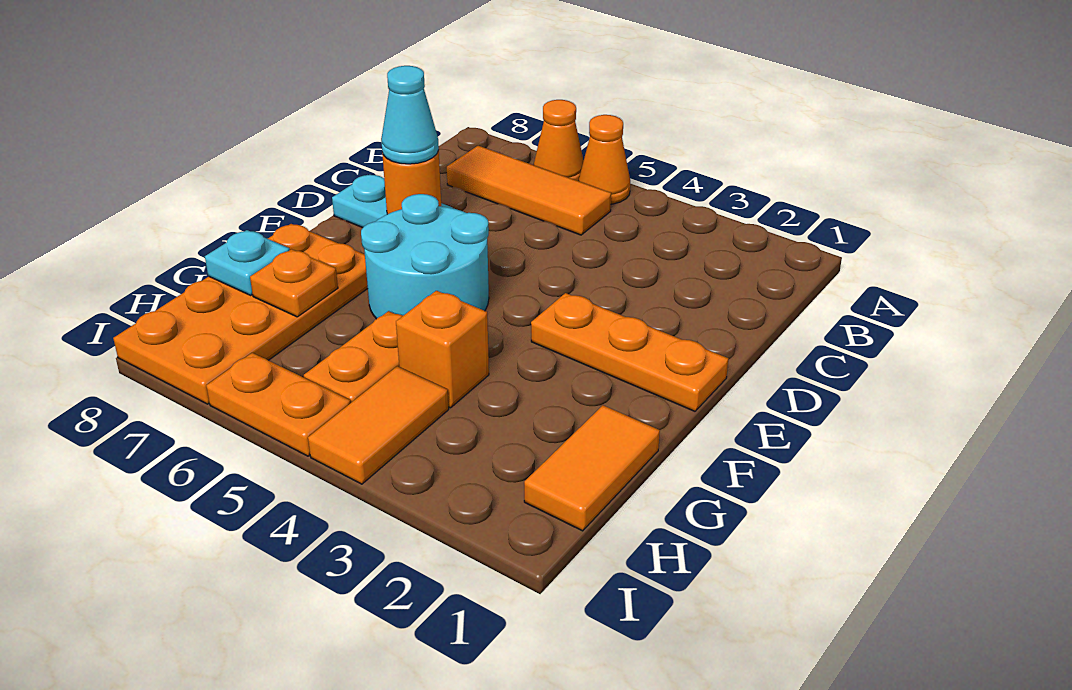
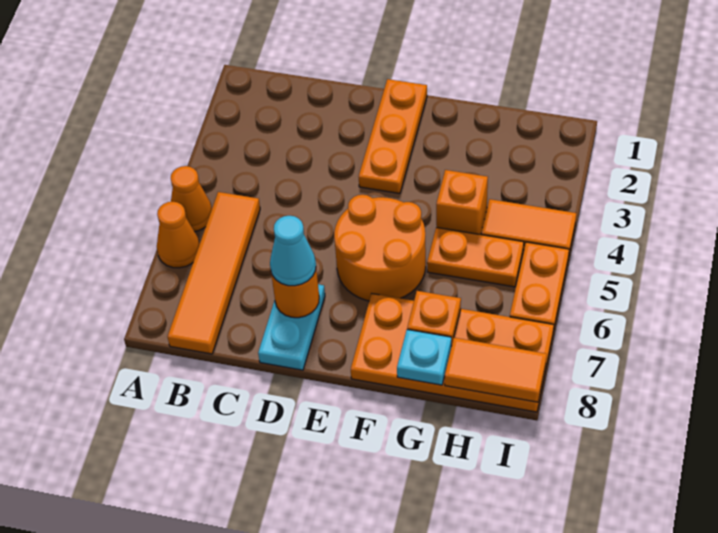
orange 1x3 tile [447,146,611,235] -> orange 1x4 tile [168,192,260,354]
cyan 2x2 round brick [361,194,489,319] -> orange 2x2 round brick [334,195,426,301]
orange 1x2 tile [524,405,660,531] -> orange 1x2 tile moved to [445,338,547,402]

